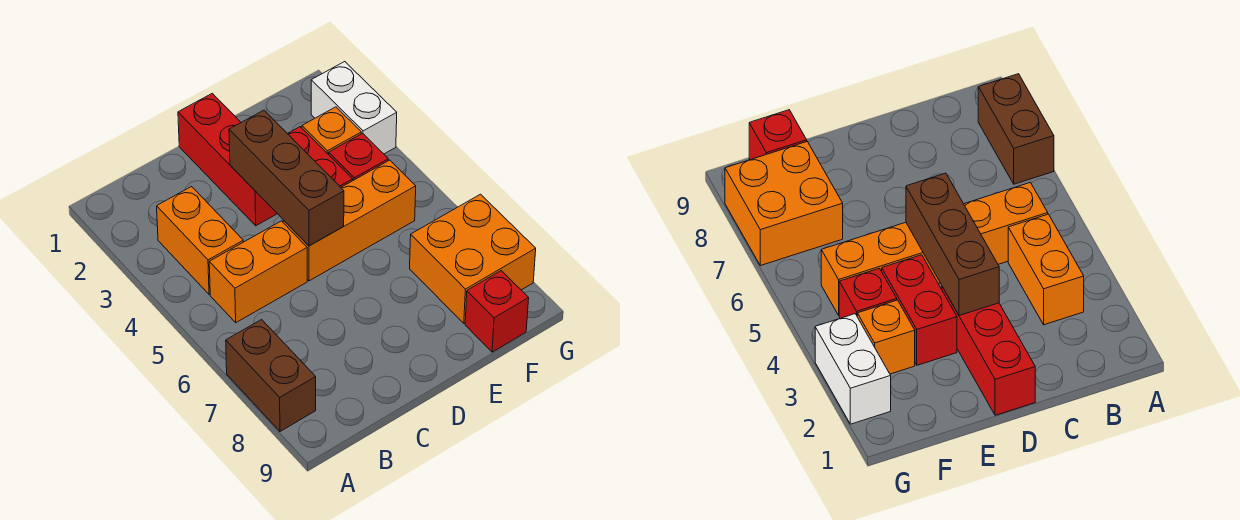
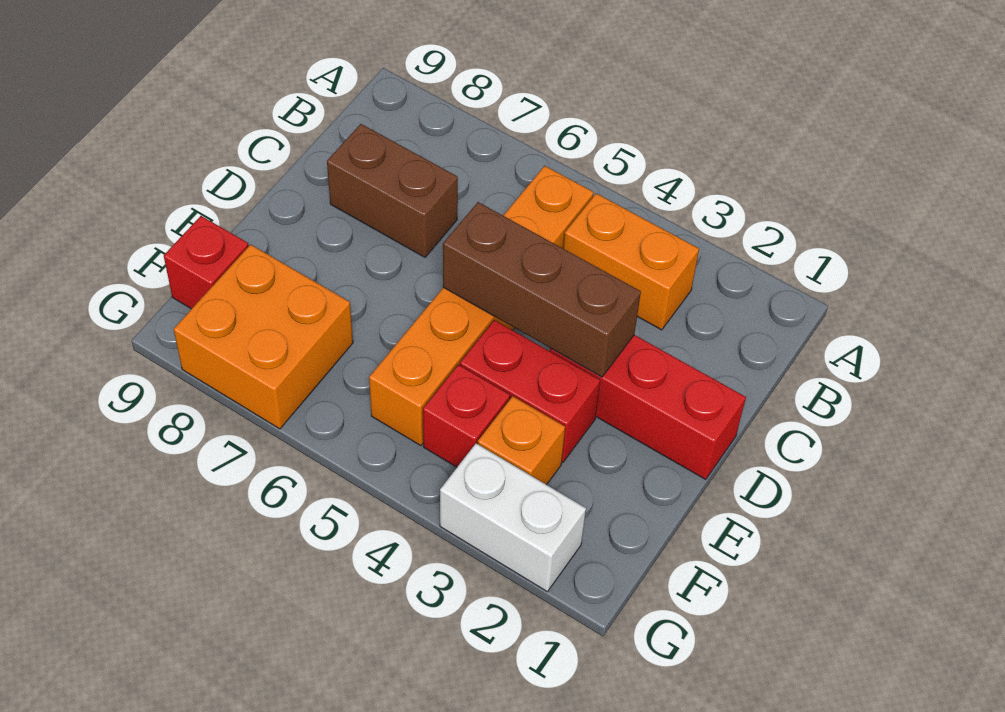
brown 1x2 brick [226,320,316,431] -> brown 1x2 brick moved to [327,124,458,257]

